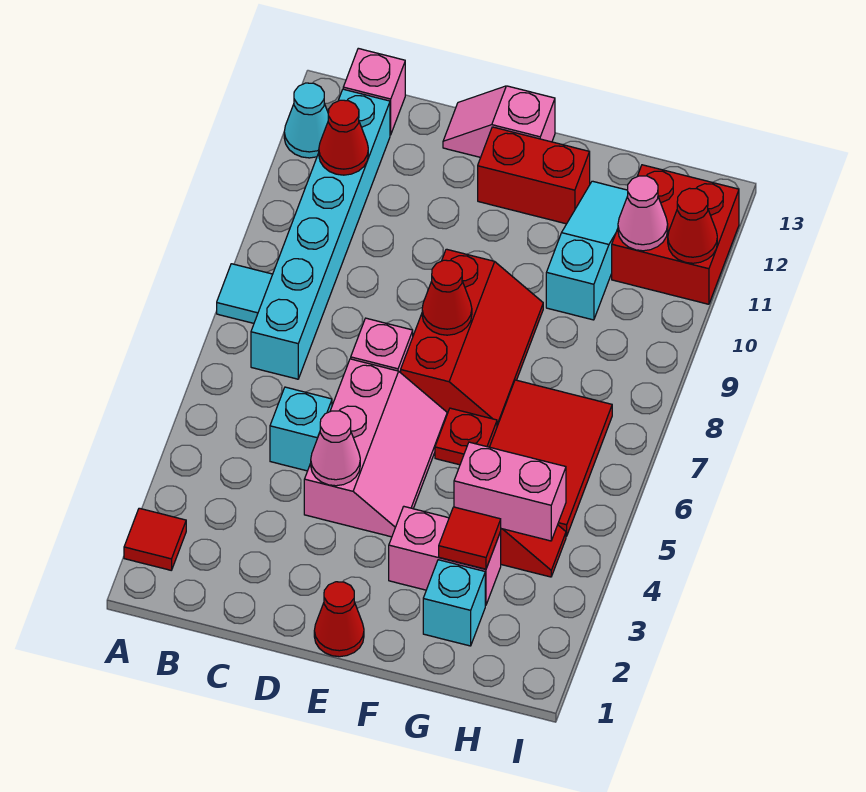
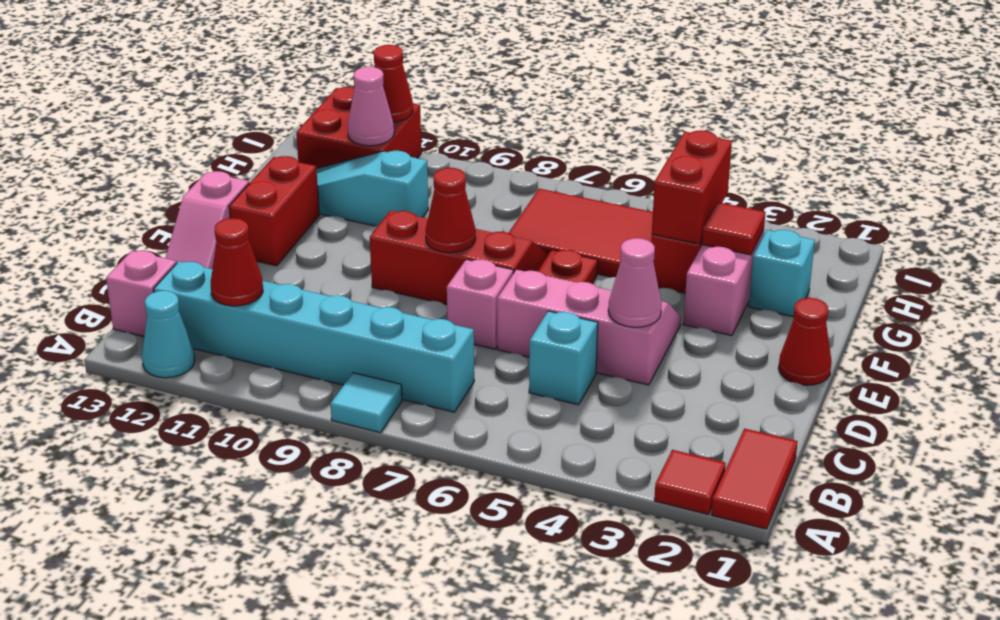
none -> red 1x2 tile [711,428,798,529]
pink 1x2 brick [454,442,566,541] -> red 1x2 brick [652,130,732,244]

